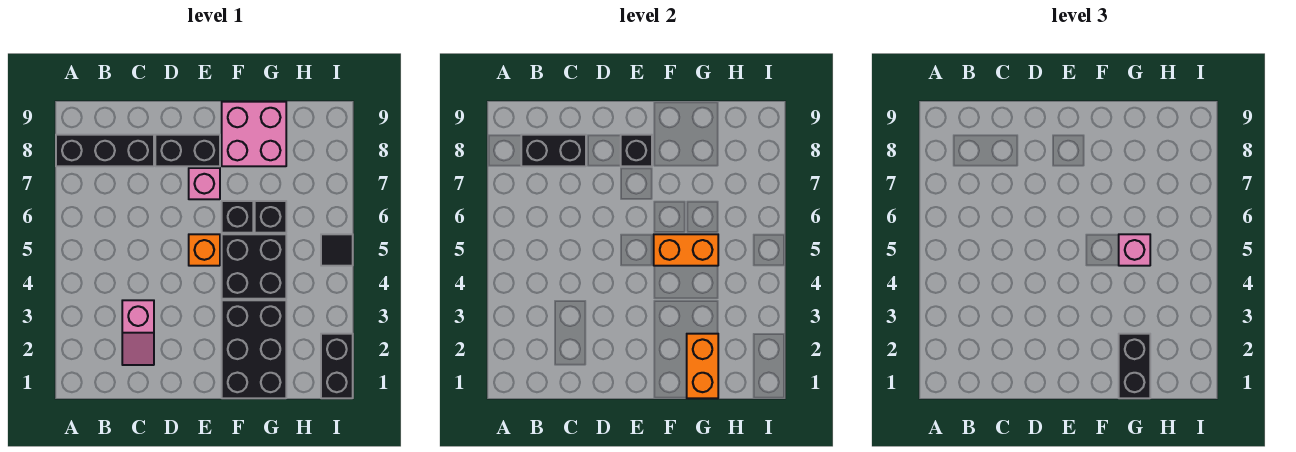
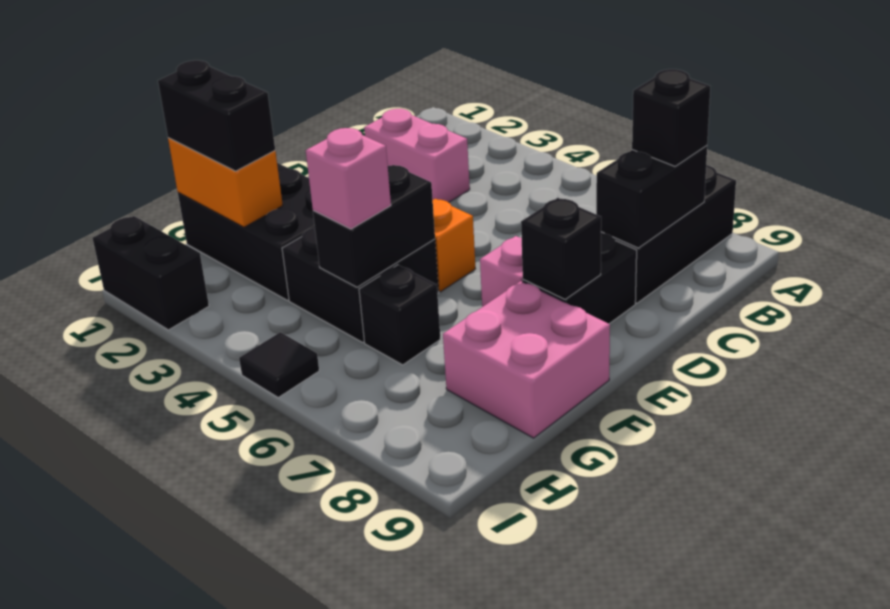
pink 1x2 slope [122,300,154,365] -> pink 1x2 brick [364,109,470,202]
orange 1x2 brick [654,234,718,266] -> black 1x2 brick [313,165,435,287]
black 1x1 brick [222,201,253,233] -> black 1x1 brick moved to [632,69,710,166]

